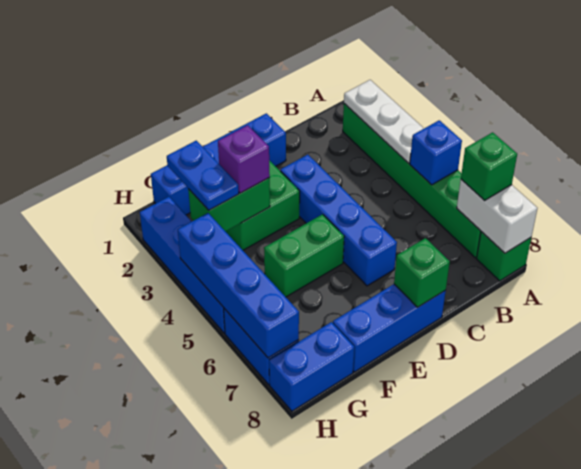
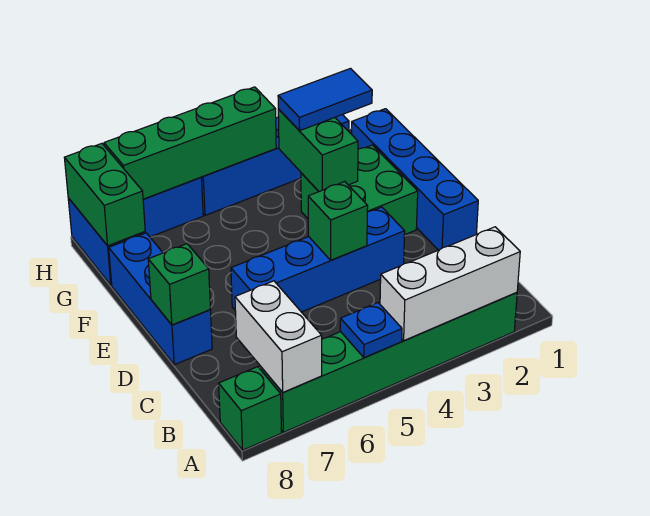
white 1x3 plate [344,80,424,163] -> white 1x3 brick [380,227,520,340]
blue 1x1 brick [410,120,462,185] -> blue 1x1 plate [340,303,402,358]
white 1x2 brick [457,179,537,253] -> white 1x2 brick turned to [235,281,322,392]
green 1x1 brick [461,132,517,201] -> green 1x1 brick moved to [308,182,368,260]
green 1x2 brick [264,214,344,297] -> green 1x2 brick moved to [64,143,145,246]
purple 1x1 brick [218,125,270,193] -> none
blue 1x2 plate [167,141,239,210] -> blue 1x2 tile [278,69,372,130]
blue 1x4 brick [178,213,299,358] -> green 1x4 brick [104,87,276,199]

